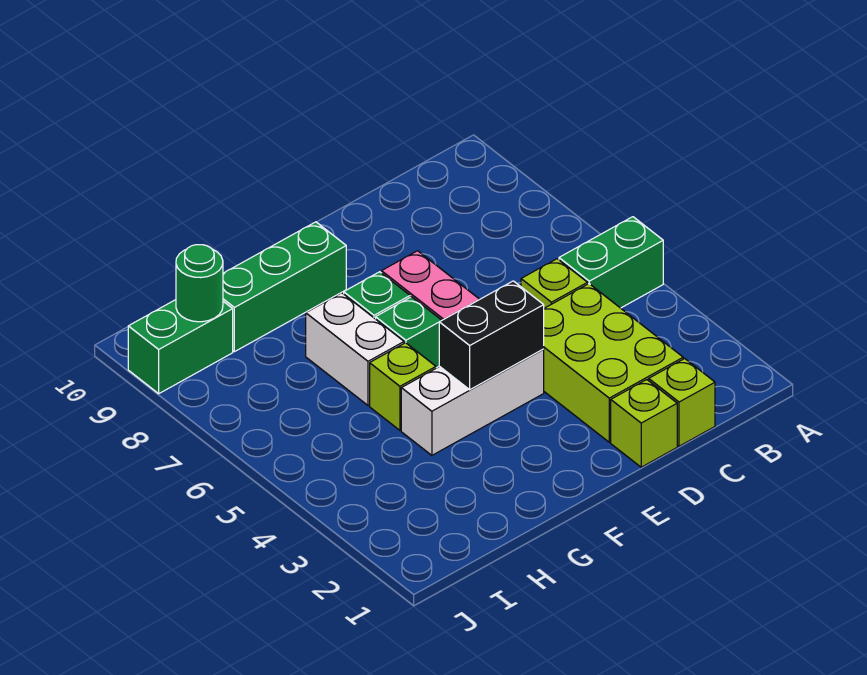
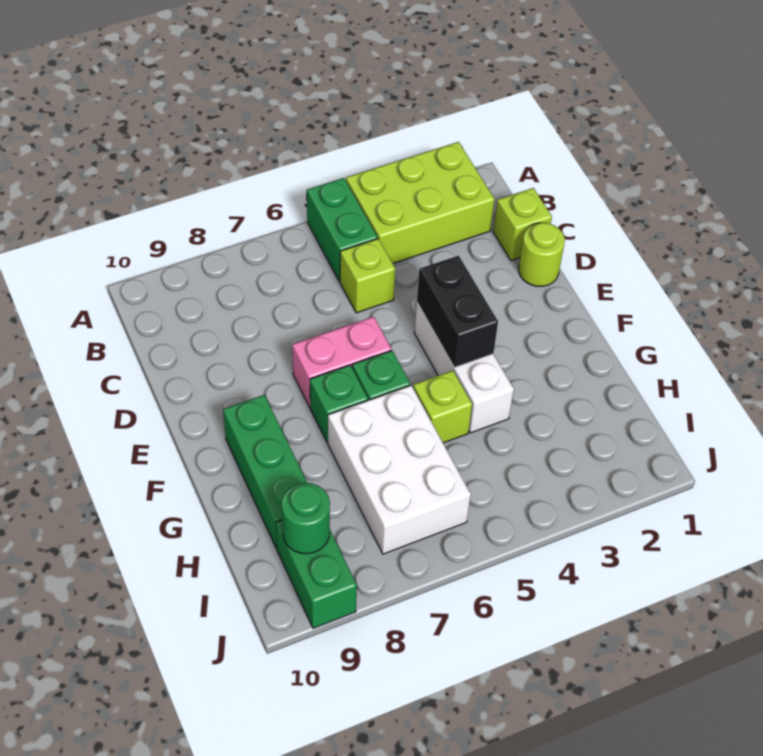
lime 2x3 brick [543,284,683,442] -> lime 2x3 brick moved to [346,142,495,263]
lime 1x1 brick [611,380,677,467] -> lime 1x1 round brick [519,223,565,287]
white 1x2 brick [306,293,404,405] -> white 2x3 brick [328,385,471,554]

